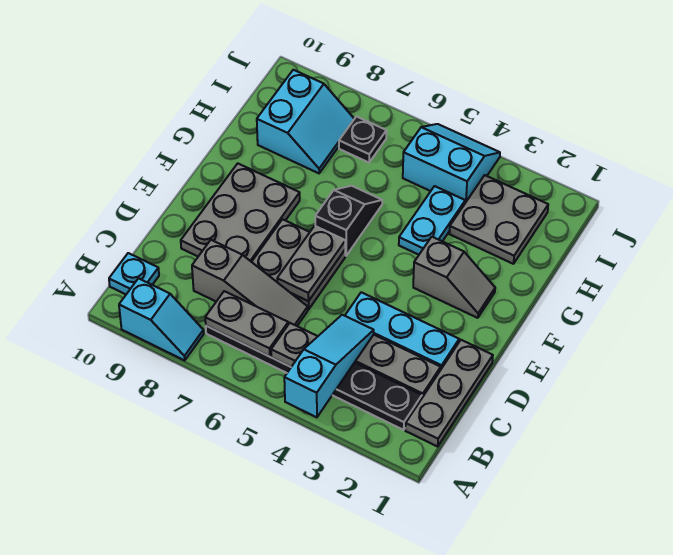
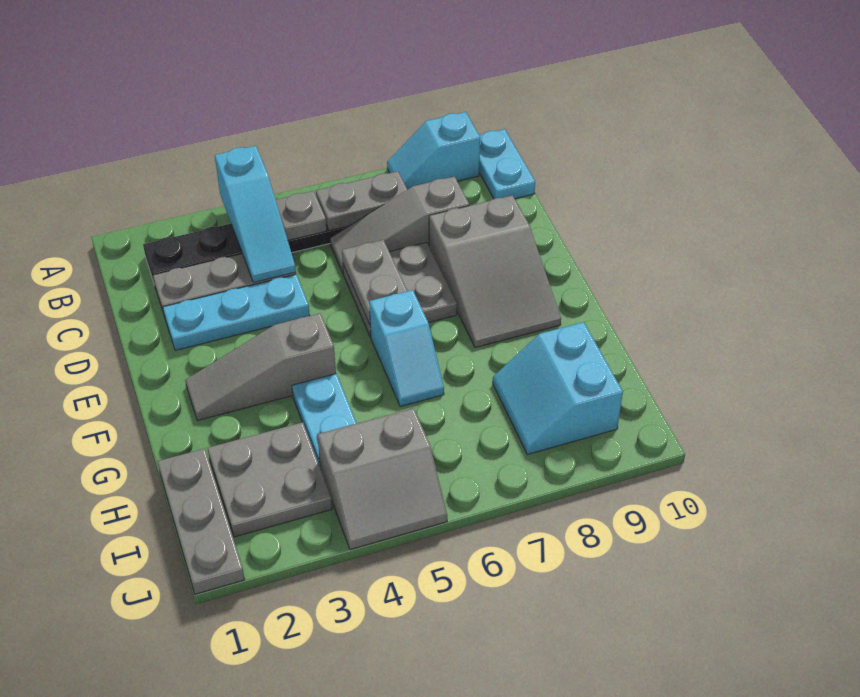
grey 1x3 plate [405,340,493,446] -> grey 1x3 plate moved to [157,449,245,594]
cyan 1x1 plate [109,253,159,294] -> cyan 1x2 plate [479,129,535,199]
grey 2x3 plate [181,163,300,262] -> grey 2x3 slope [429,195,561,348]
grey 1x2 slope [413,237,495,318] -> grey 1x3 slope [185,313,336,421]
black 1x2 slope [315,186,382,256] -> cyan 1x2 slope [369,290,444,406]
cyan 2x2 slope [403,124,500,203] -> grey 2x2 slope [317,408,447,550]
black 1x1 plate [339,117,387,162] -> none

